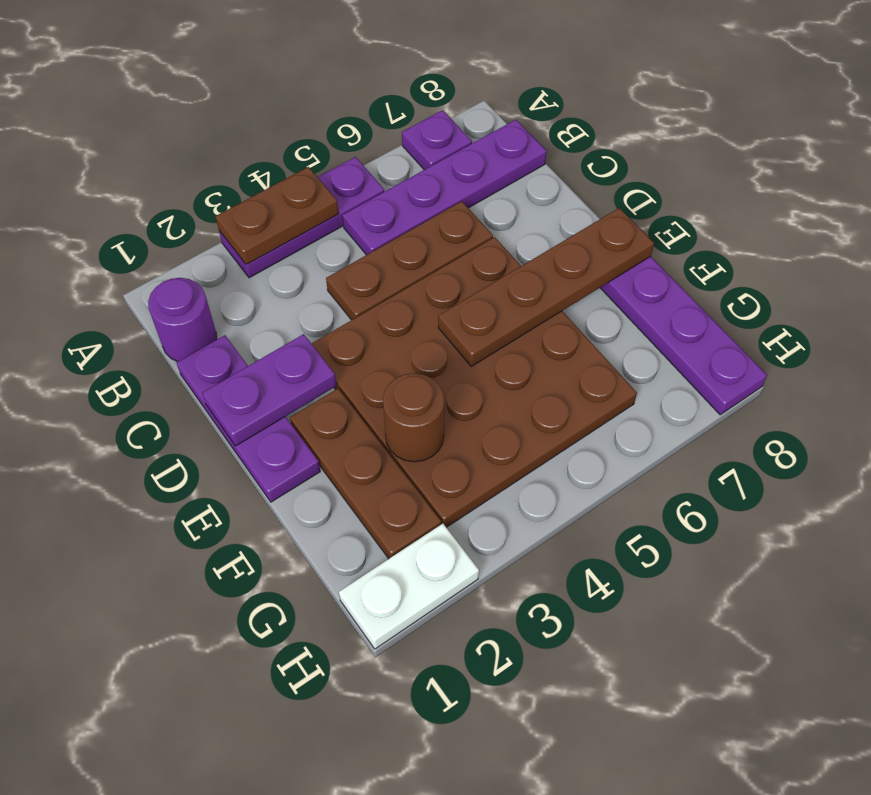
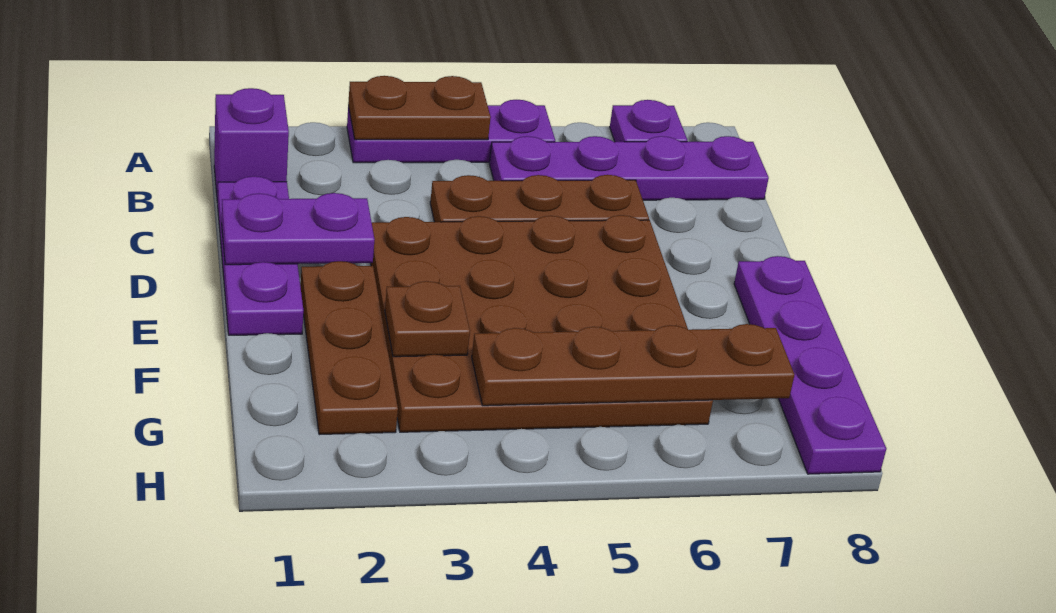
purple 1x1 round brick [148,278,217,362] -> purple 1x1 brick [214,88,289,203]
brown 1x4 plate [438,208,654,366] -> brown 1x4 plate moved to [472,324,794,406]
brown 1x1 round brick [383,373,444,462] -> brown 1x1 plate [385,281,470,357]
white 1x2 plate [339,524,479,649] -> none

